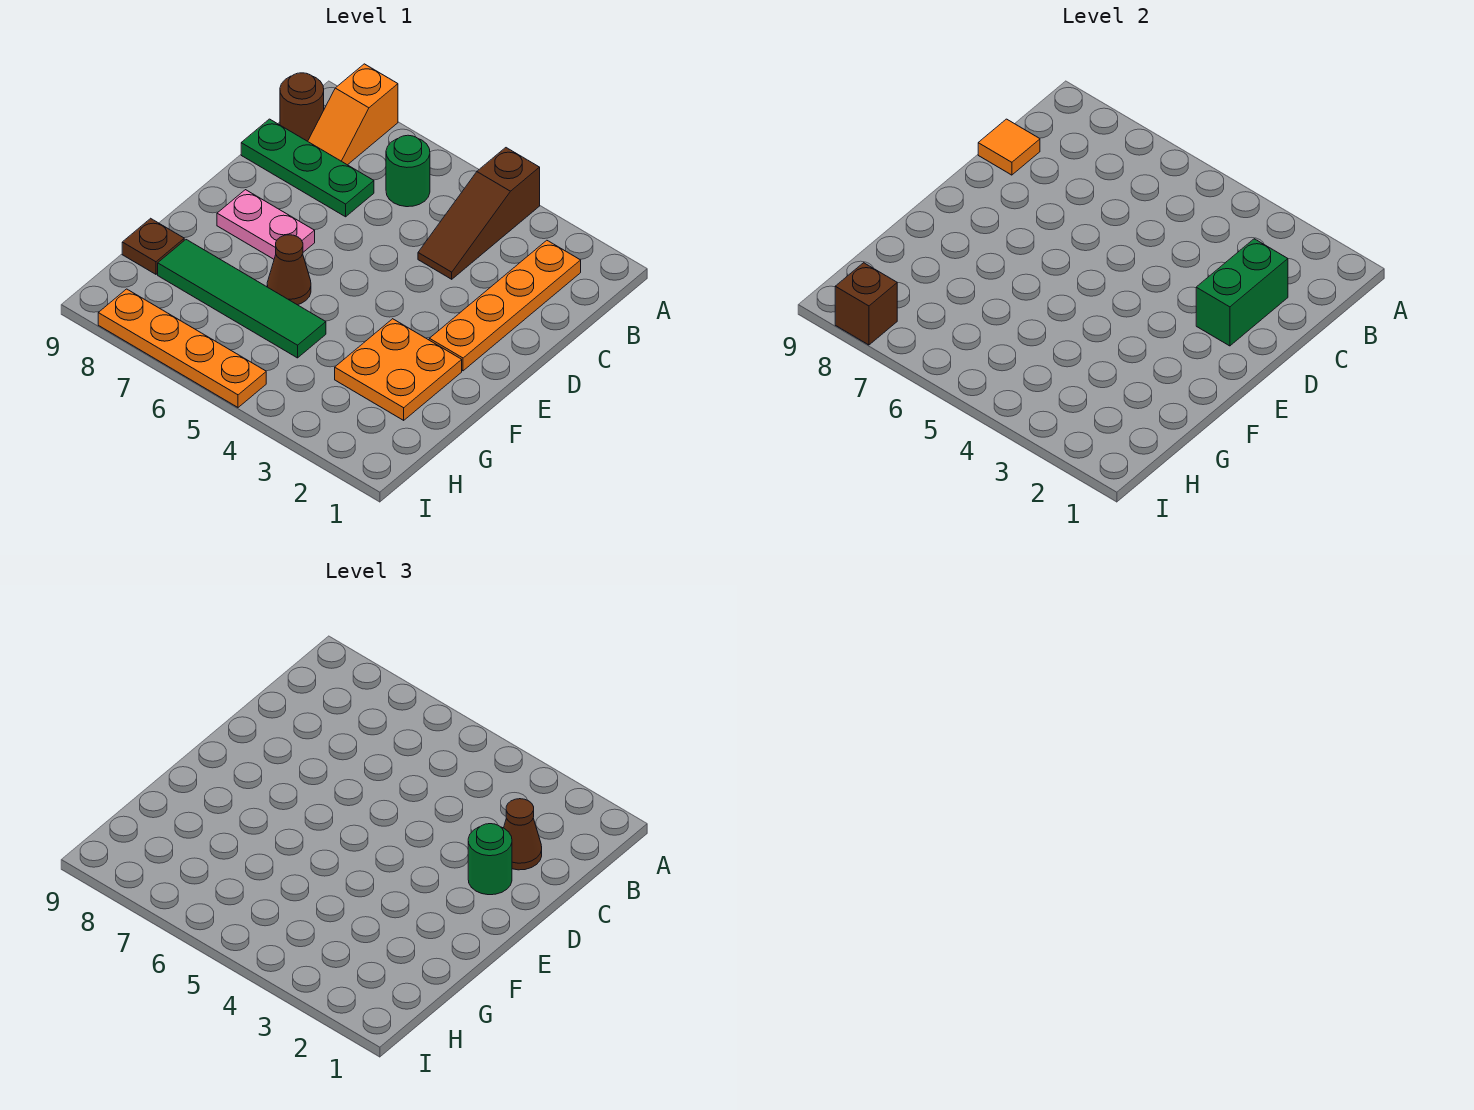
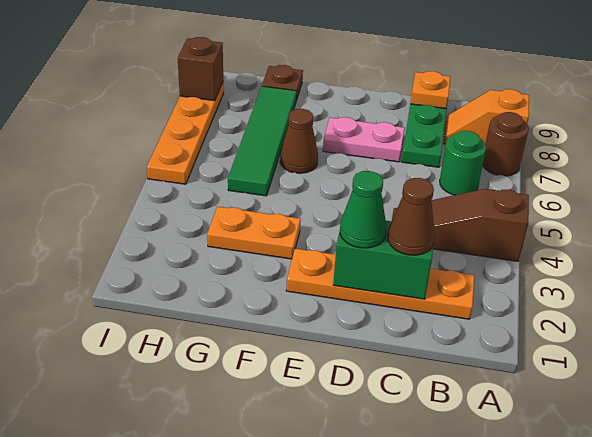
brown 1x1 round brick [280,73,324,141] -> brown 1x1 round brick moved to [483,112,529,176]
orange 1x1 tile [978,119,1040,175] -> orange 1x1 plate [410,71,451,109]
green 1x1 round brick [468,824,512,895] -> green 1x1 cone [340,171,386,248]
pink 1x2 plate [217,190,315,259] -> pink 1x2 plate turned to [323,117,405,162]
orange 2x2 plate [335,319,462,420] -> orange 1x2 plate [207,207,301,259]

